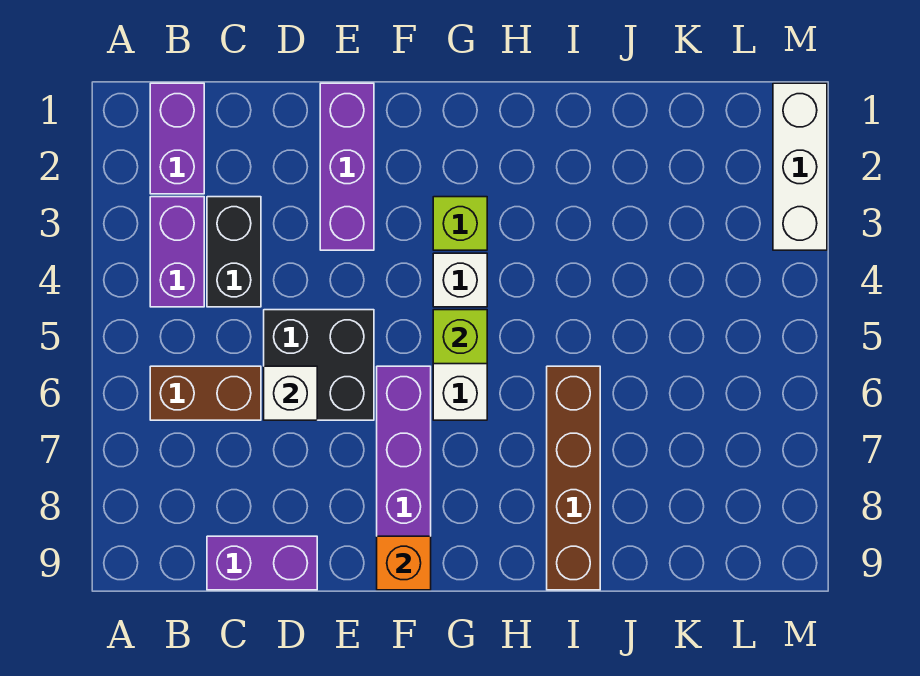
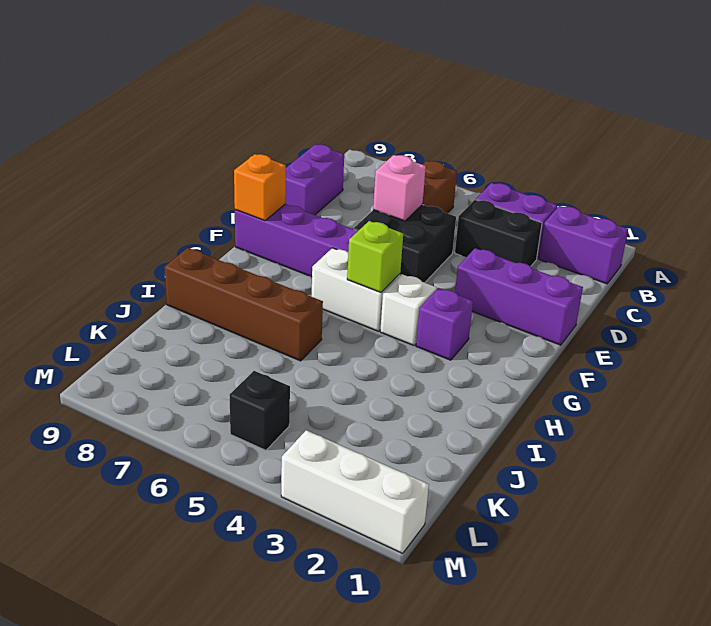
white 1x1 brick [264,366,317,420] -> pink 1x1 brick [373,155,426,221]
lime 1x1 brick [433,197,487,250] -> purple 1x1 brick [416,288,473,360]
none -> black 1x1 brick [230,371,290,450]

